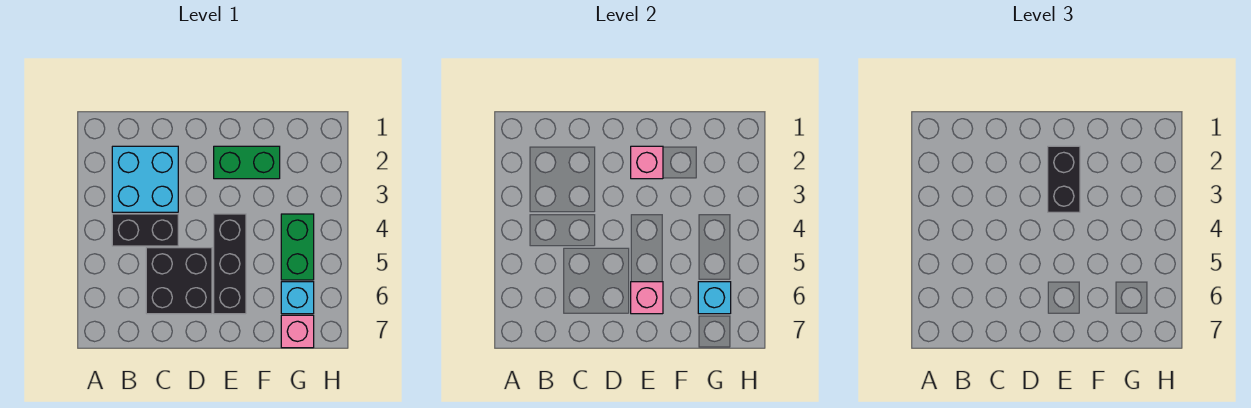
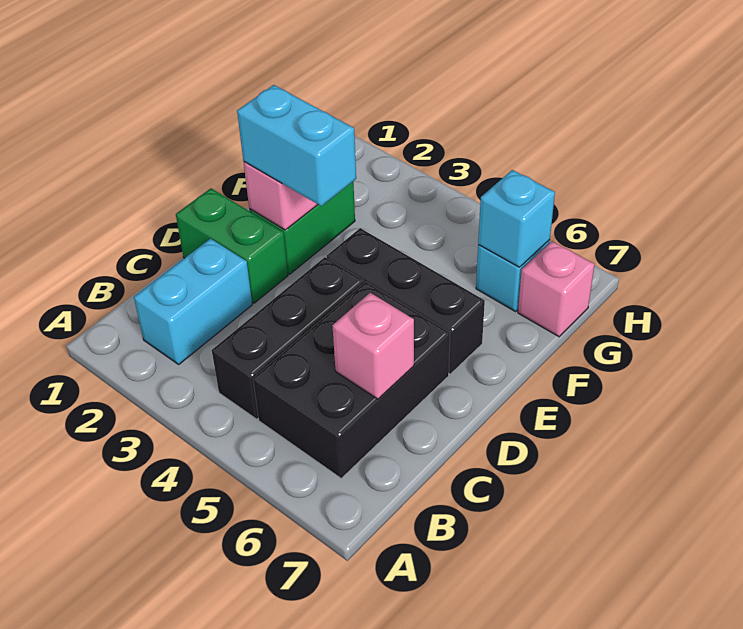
cyan 2x2 brick [112,146,178,212] -> cyan 1x2 brick [134,239,252,364]
black 1x2 brick [112,214,178,246] -> black 1x3 brick [212,257,364,419]
black 2x2 brick [146,248,212,314] -> black 2x3 brick [253,282,450,478]
black 1x2 brick [1048,146,1080,212] -> cyan 1x2 brick [237,85,356,206]
pink 1x1 brick [631,282,663,314] -> pink 1x1 brick moved to [332,293,414,399]
green 1x2 brick [281,214,314,280] -> green 1x2 brick moved to [176,188,288,303]

